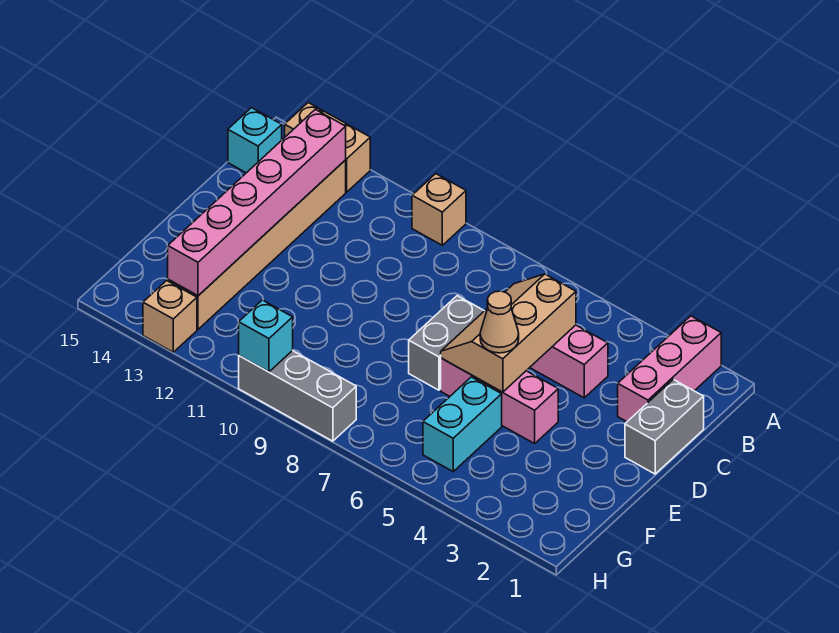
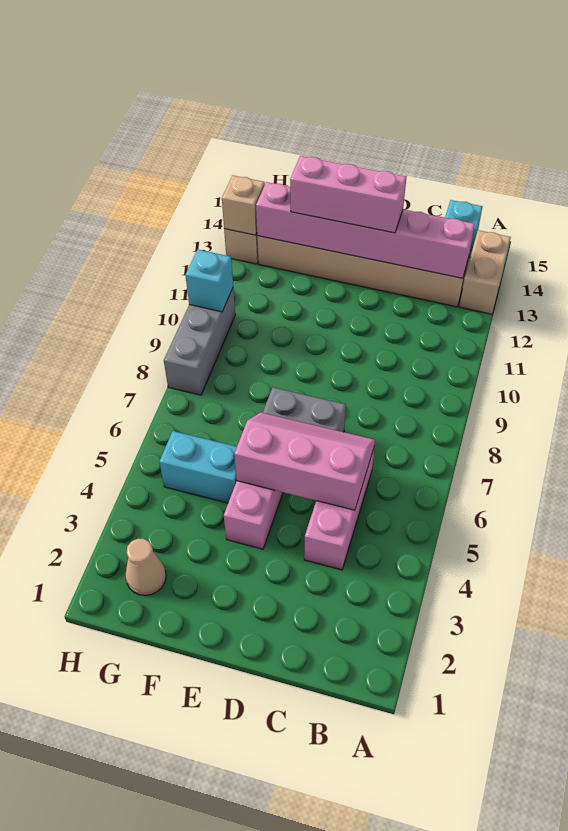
pink 1x3 brick [618,316,721,422] -> pink 1x3 brick moved to [290,156,406,233]
tan 1x1 brick [412,174,466,245] -> tan 1x1 brick moved to [222,175,265,235]
grey 1x2 brick [625,379,704,474] -> none
tan 2x3 slope [441,274,576,392] -> pink 2x3 slope [234,412,375,510]
tan 1x1 cone [480,291,519,353] -> tan 1x1 cone moved to [126,539,166,596]

